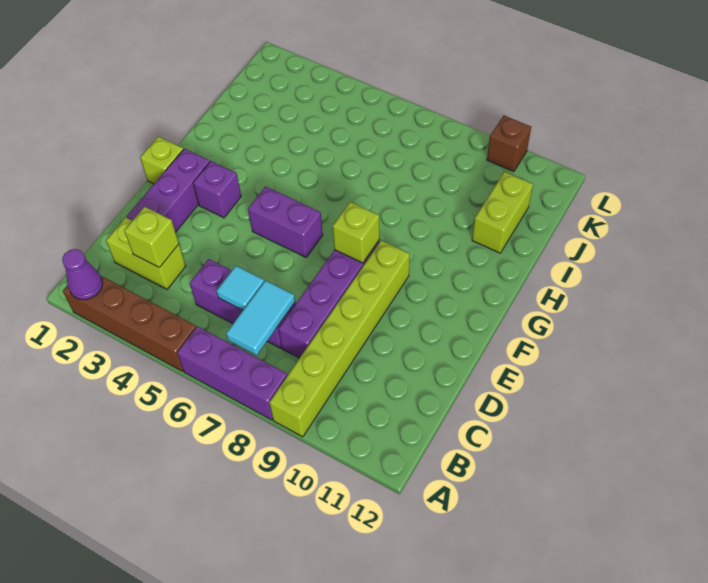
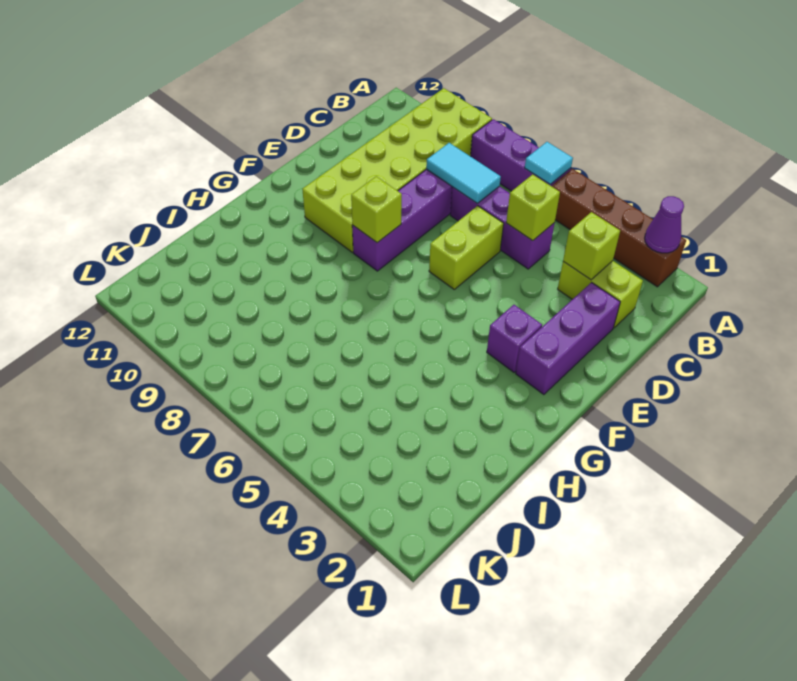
lime 1x6 brick [269,240,410,437] -> lime 2x6 brick [302,88,492,252]
cyan 1x2 tile [226,280,295,355] -> cyan 1x2 tile turned to [426,143,501,203]
cyan 1x1 tile [217,266,264,310] -> cyan 1x1 tile moved to [525,142,573,184]
lime 1x1 brick [140,137,183,184] -> lime 1x1 brick moved to [506,174,560,241]
purple 1x2 brick [248,187,323,257] -> none
lime 1x2 brick [472,172,533,253] -> lime 1x2 brick moved to [429,206,504,289]
brown 1x1 brick [487,116,531,172] -> none

